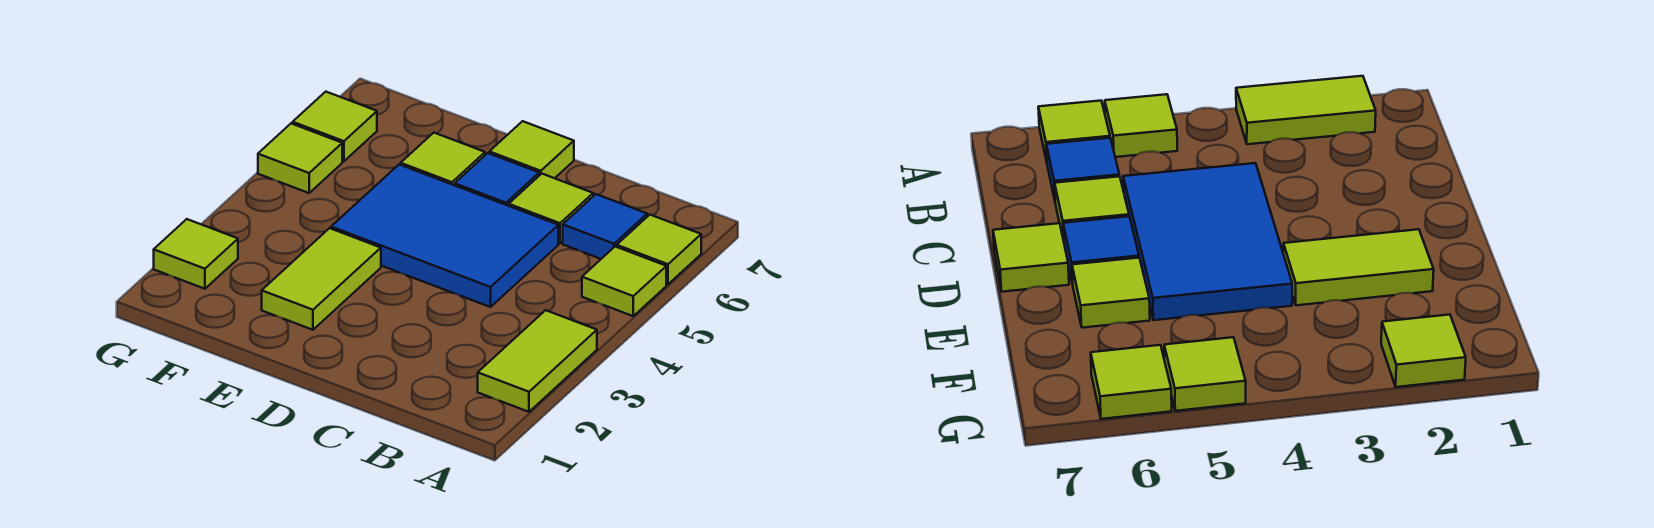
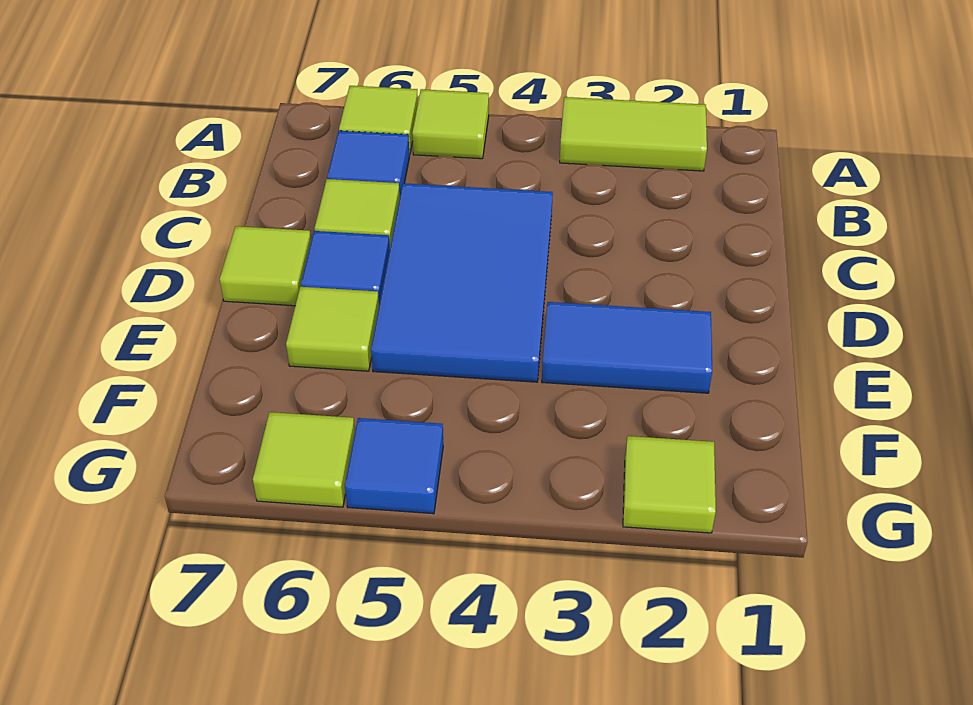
lime 1x2 tile [262,228,381,330] -> blue 1x2 tile [542,302,712,393]
lime 1x1 tile [258,124,342,193] -> blue 1x1 tile [345,418,443,514]

